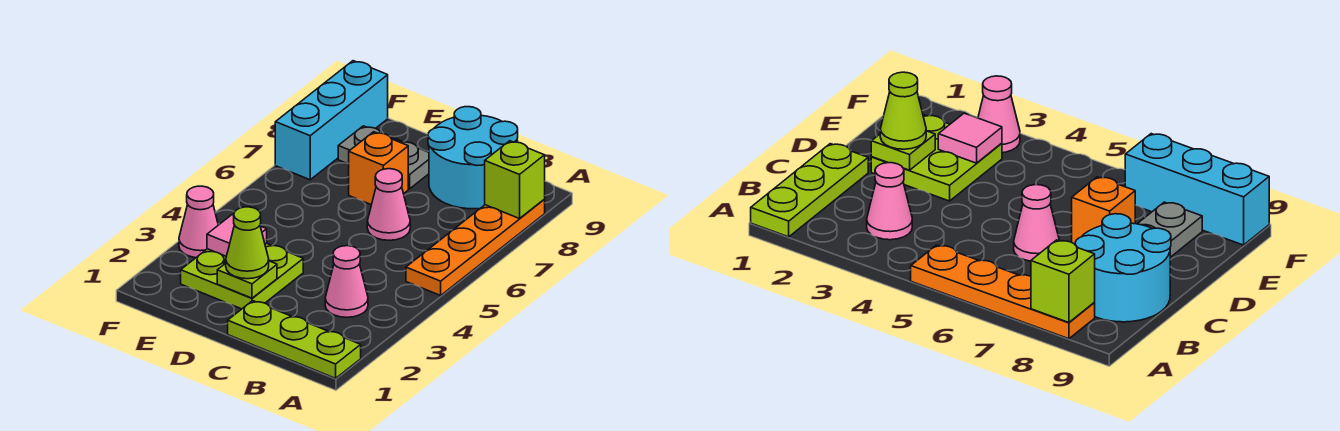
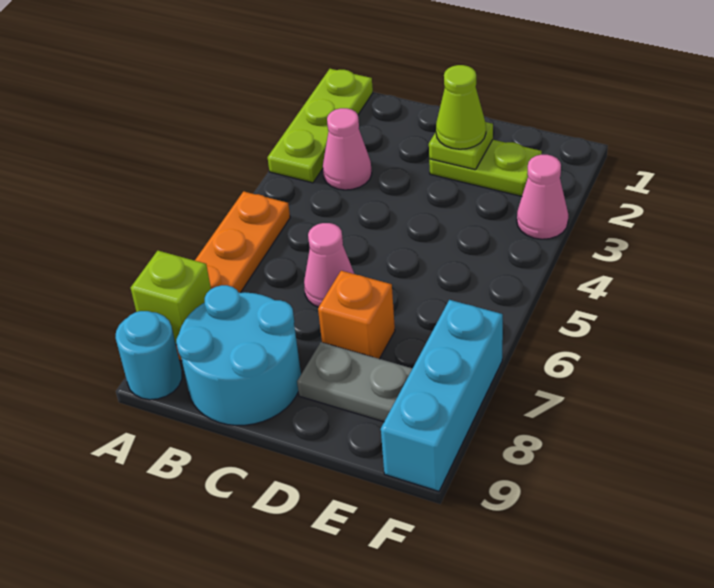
lime 1x3 plate [228,301,361,378] -> lime 1x3 plate turned to [267,69,373,183]
none -> cyan 1x1 round brick [116,311,182,400]
lime 2x2 plate [181,243,303,309] -> lime 1x2 plate [429,140,542,196]
pink 1x1 tile [207,215,267,256] -> none

